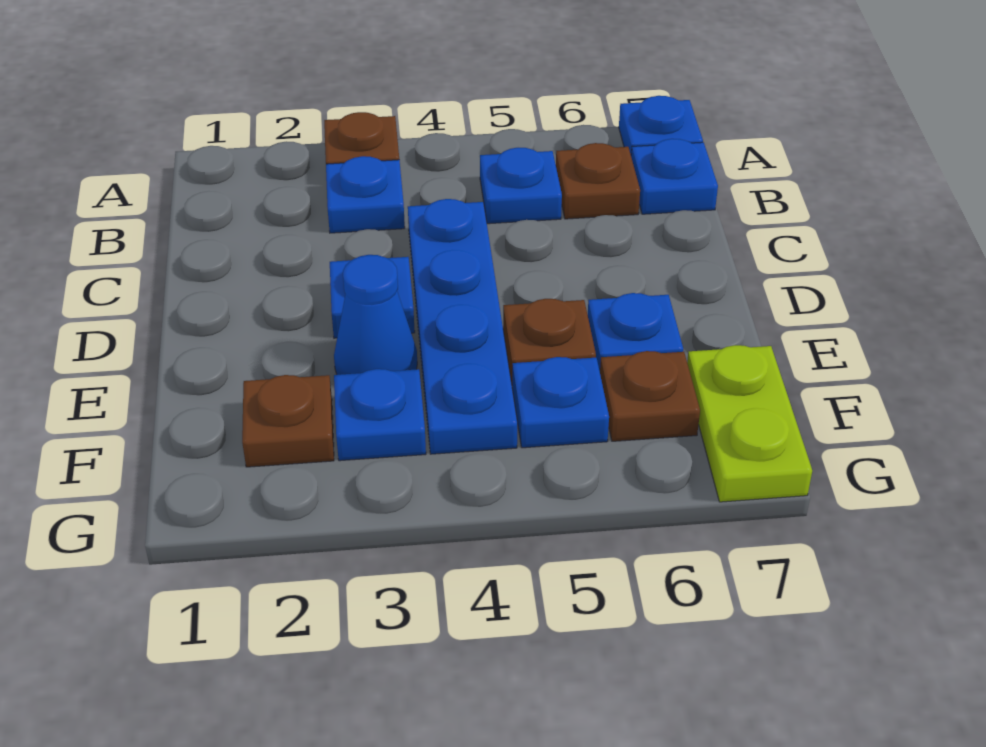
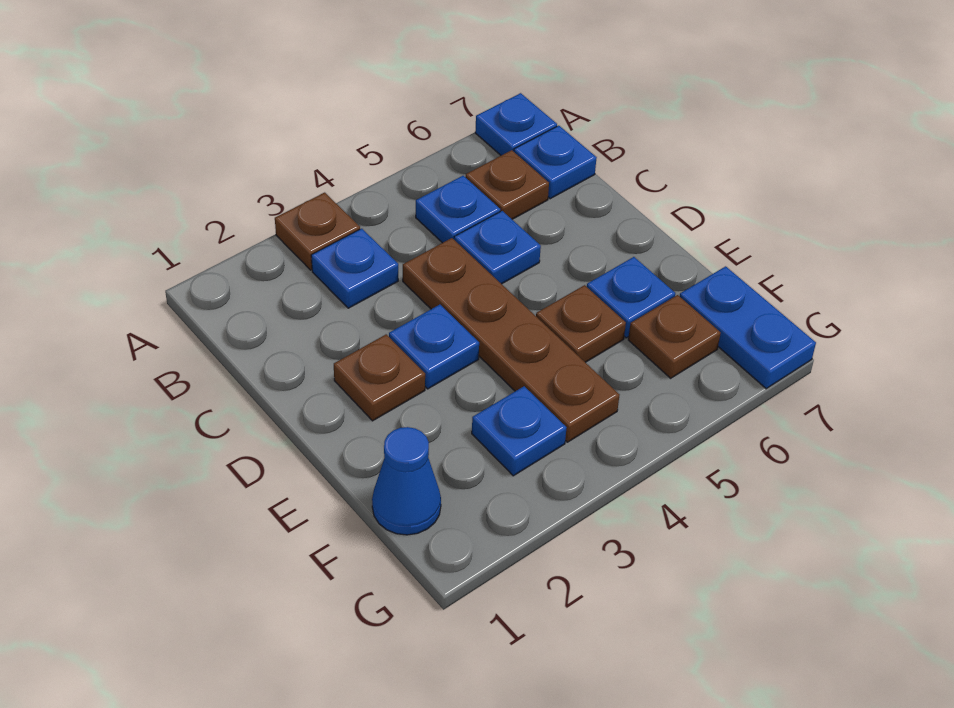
blue 1x4 plate [408,199,517,454] -> brown 1x4 plate [403,238,620,442]
blue 1x1 cone [334,255,417,375] -> blue 1x1 cone moved to [372,427,441,535]
brown 1x1 plate [242,375,334,467] -> brown 1x1 plate moved to [334,334,425,421]
blue 1x1 plate [512,357,609,448] -> blue 1x1 plate moved to [454,211,541,284]
lime 1x2 plate [687,345,812,502] -> blue 1x2 plate [680,266,816,389]

